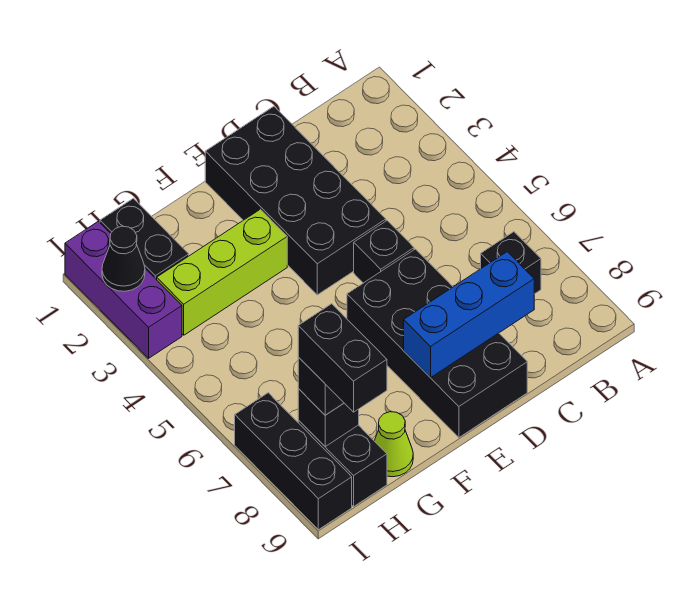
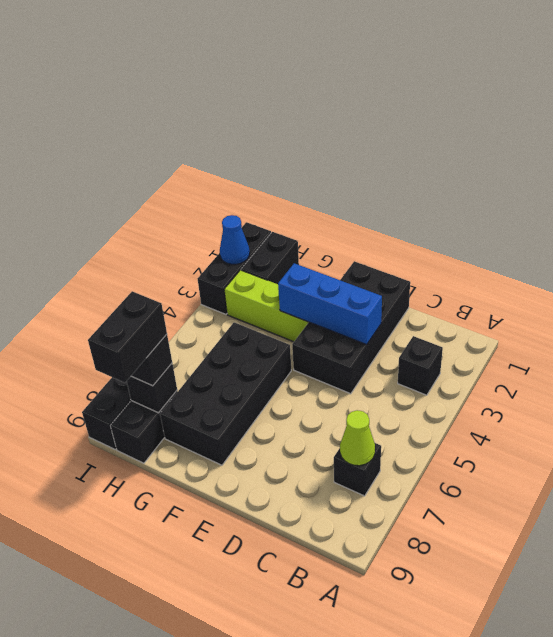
blue 1x3 brick [404,252,534,378] -> blue 1x3 brick moved to [278,263,382,345]
black 1x1 brick [354,221,414,283] -> black 1x1 brick moved to [398,336,443,395]
black 2x4 brick [347,249,527,438] -> black 2x4 brick moved to [160,322,291,465]
lime 1x1 cone [375,412,413,477] -> lime 1x1 cone moved to [340,410,375,466]
purple 1x3 brick [65,221,182,358] -> black 1x3 brick [198,222,271,314]
black 1x1 cone [102,226,145,291] -> blue 1x1 cone [220,215,250,264]

